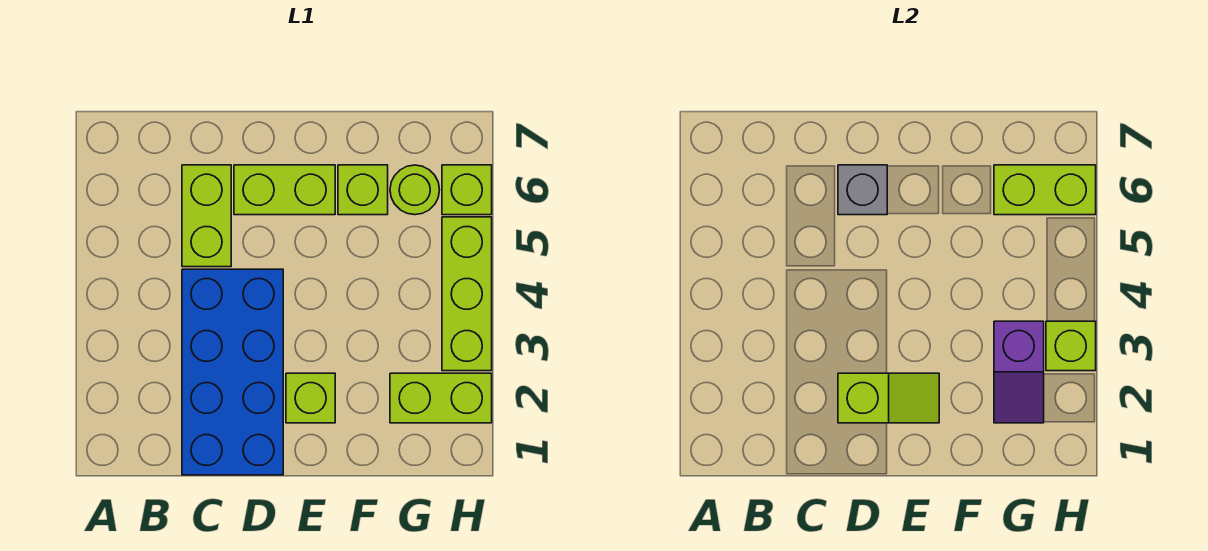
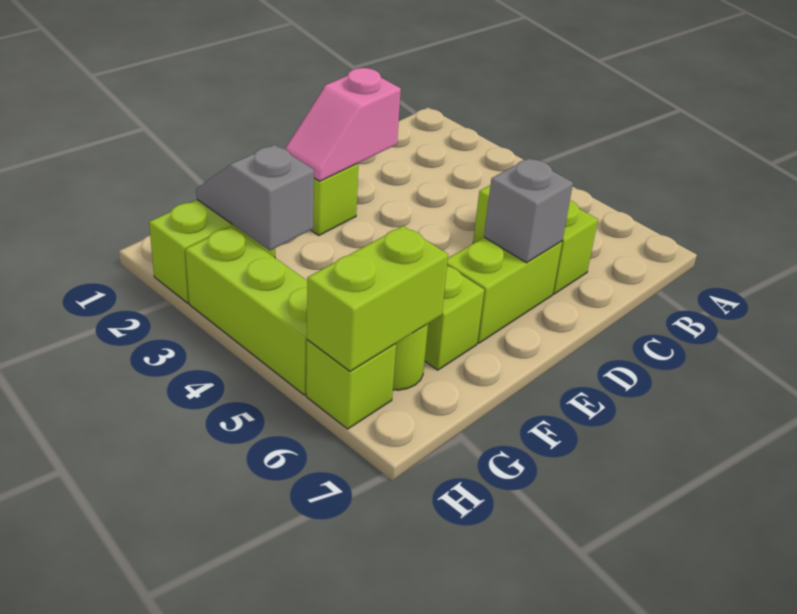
blue 2x4 brick [182,269,283,475] -> none
lime 1x2 slope [838,373,939,423] -> pink 1x2 slope [285,68,401,181]
purple 1x2 slope [994,321,1044,423] -> grey 1x2 slope [196,145,314,251]
lime 1x1 brick [1046,321,1096,371] -> none

